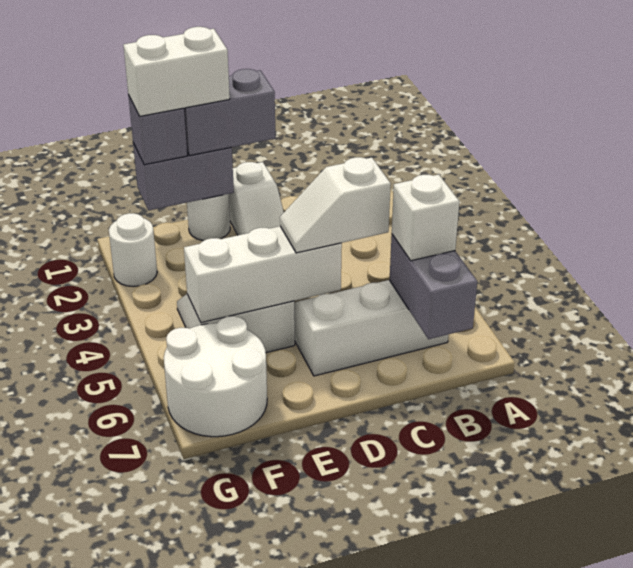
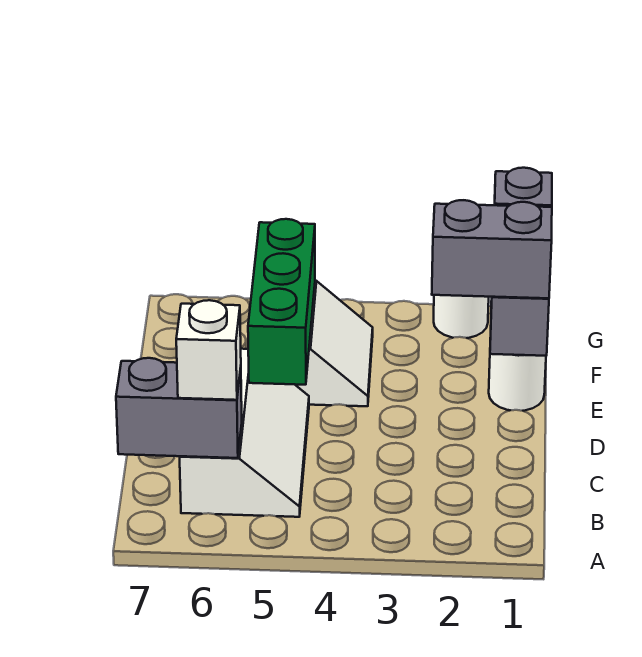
white 1x2 slope [280,157,391,253] -> none
white 1x2 slope [229,162,284,235] -> none
grey 1x2 brick [184,69,276,156] -> grey 1x2 brick turned to [432,200,552,298]
white 1x3 brick [184,226,342,323] -> green 1x3 brick [248,219,315,385]
white 1x2 brick [124,27,230,116] -> none
white 2x2 round brick [164,316,267,437] -> none

